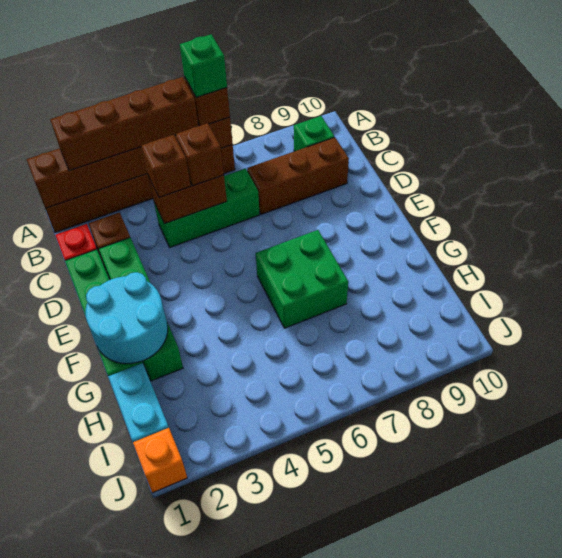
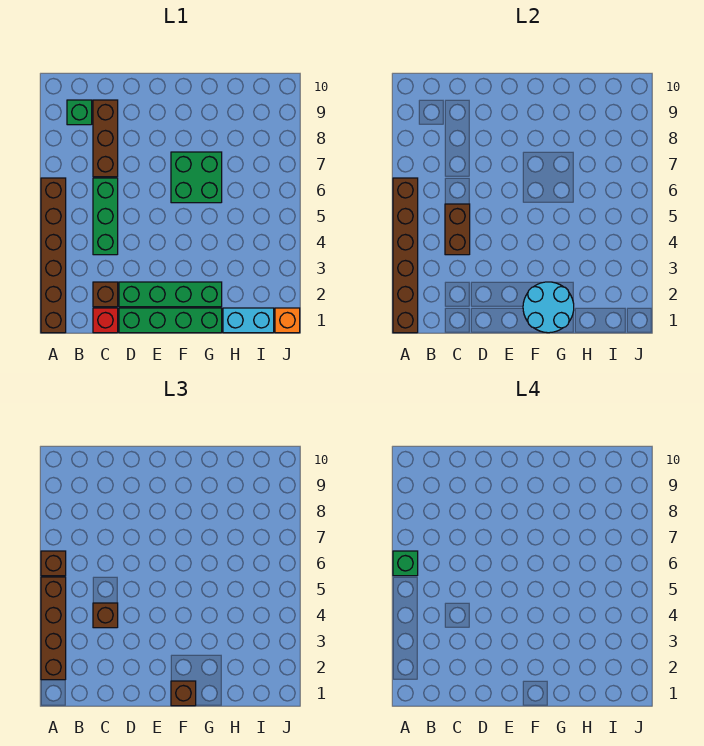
brown 1x1 brick [176,123,224,186] -> brown 1x1 brick moved to [171,681,196,706]

